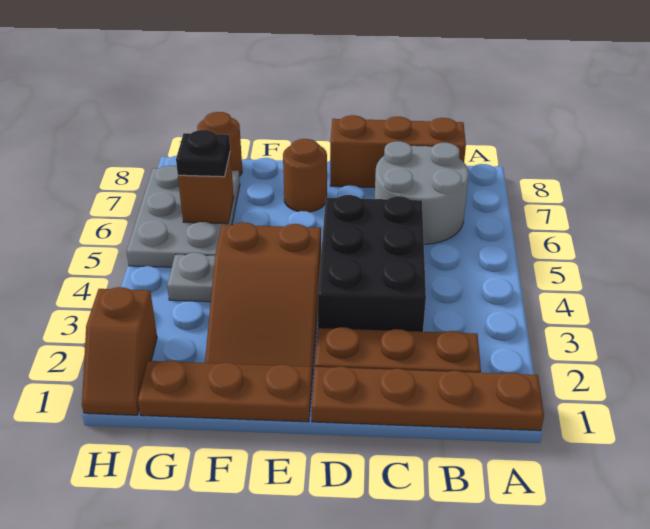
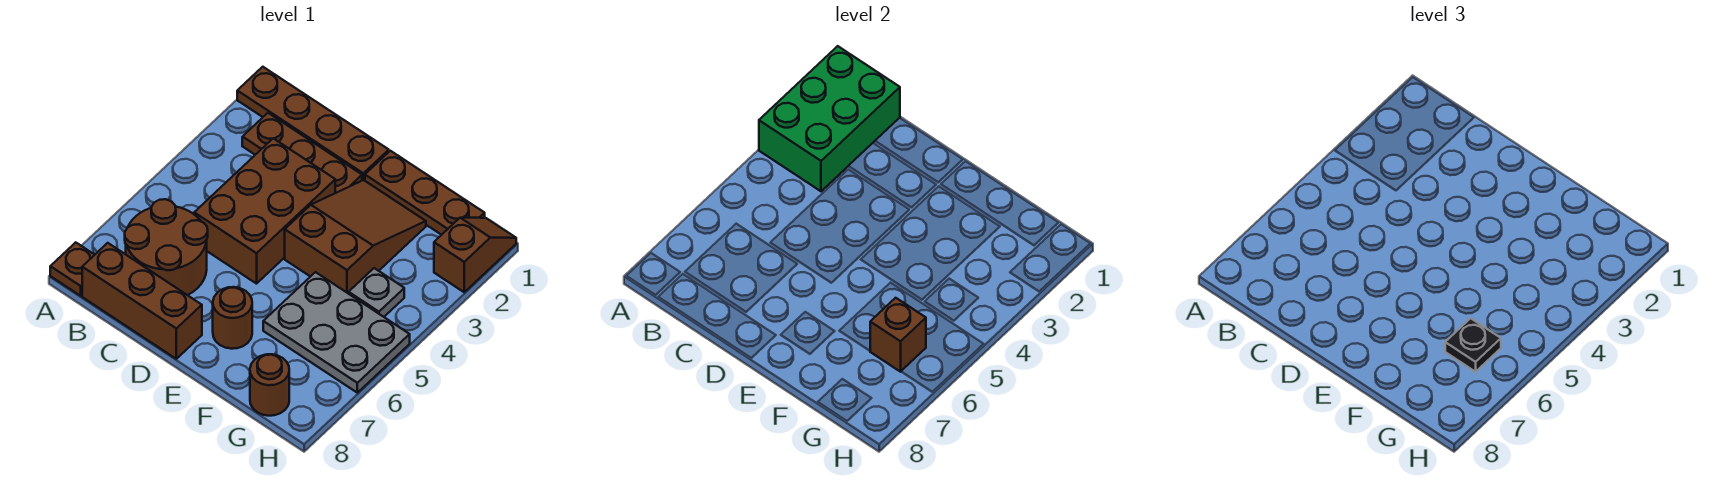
none -> green 2x3 brick [759,46,900,191]
none -> brown 1x1 plate [50,242,94,296]
grey 2x2 round brick [375,141,469,244] -> brown 2x2 round brick [125,199,208,295]
black 2x3 brick [318,195,426,332] -> brown 2x3 brick [194,138,335,284]
grey 2x3 plate [126,166,240,267] -> grey 2x3 plate turned to [263,272,410,393]

